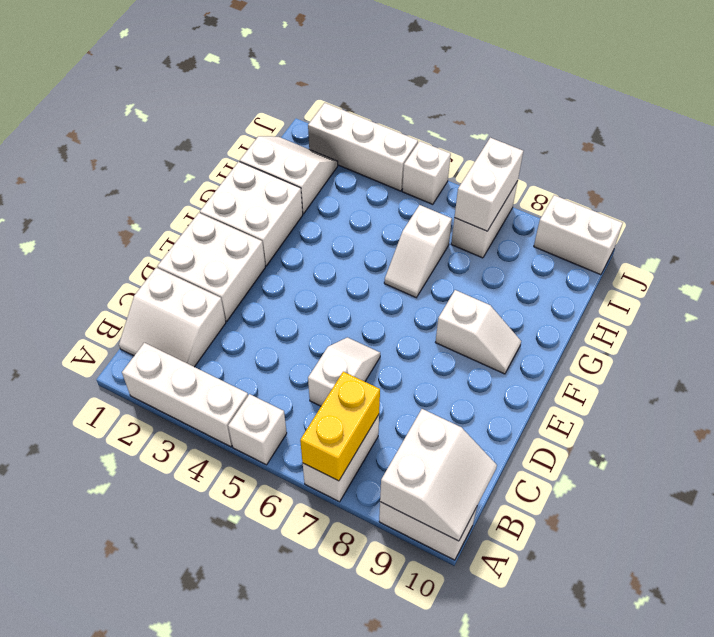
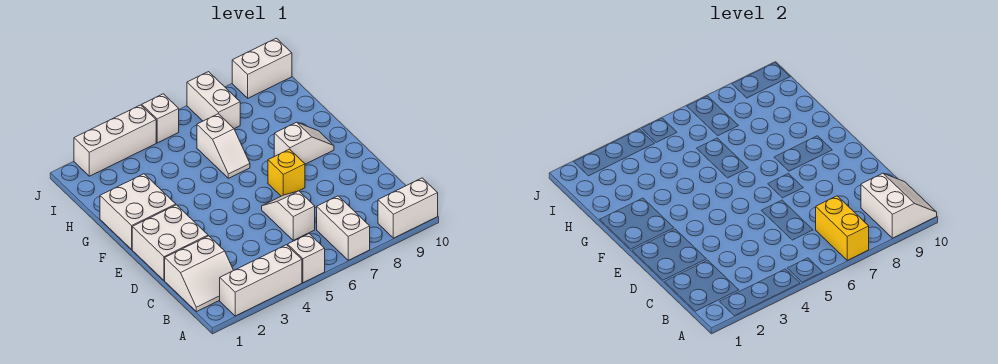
none -> yellow 1x1 brick [268,149,305,196]
white 2x2 slope [240,136,338,214] -> none
white 1x2 brick [454,138,523,231] -> none

